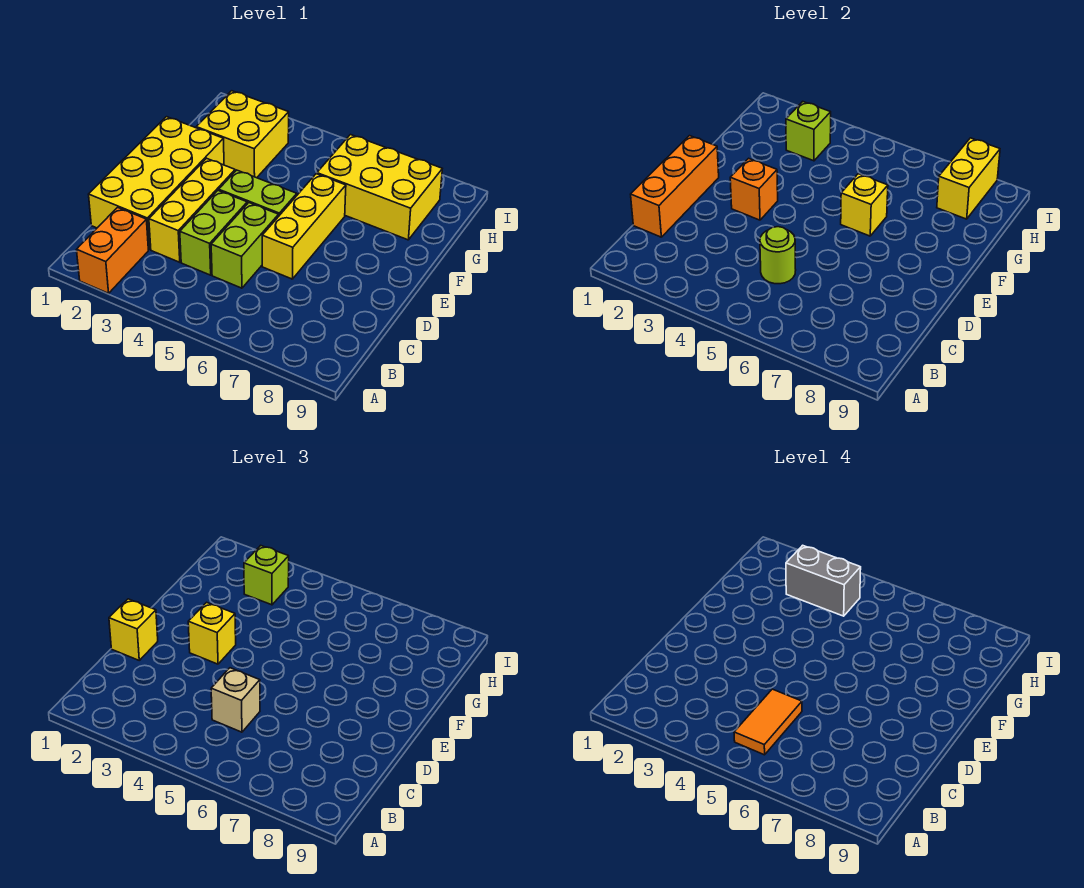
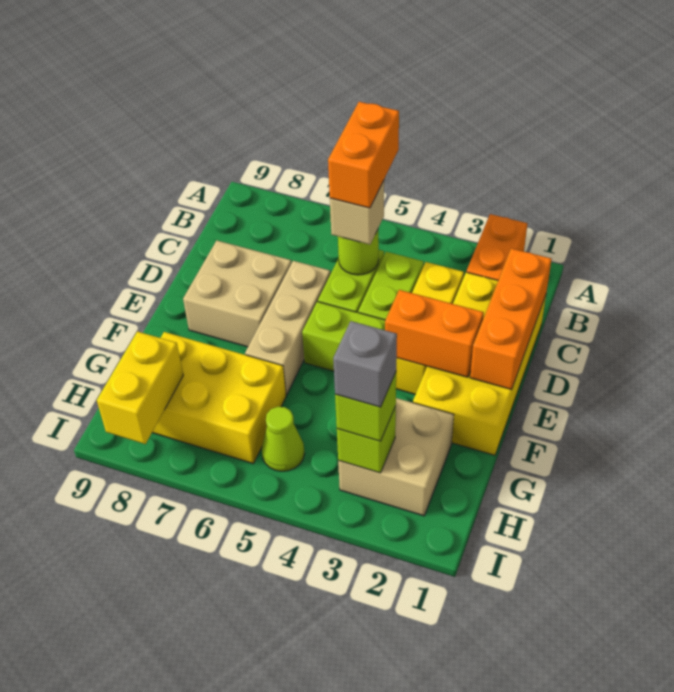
orange 1x2 tile [734,689,802,755] -> orange 1x2 brick [328,102,399,208]
yellow 1x1 brick [109,599,158,660] -> none
yellow 1x3 brick [262,174,346,279] -> tan 1x3 brick [245,261,330,395]
none -> tan 2x2 brick [183,240,292,347]
orange 1x1 brick [730,158,778,220] -> orange 1x2 brick [385,290,484,377]
yellow 1x1 brick [188,602,236,664] -> none
yellow 1x1 brick [841,174,888,236] -> none
yellow 2x2 brick [196,91,289,178] -> tan 2x2 brick [338,398,454,516]
grey 1x2 brick [786,545,861,616] -> grey 1x1 brick [333,321,397,407]
none -> lime 1x1 cone [262,407,305,471]

